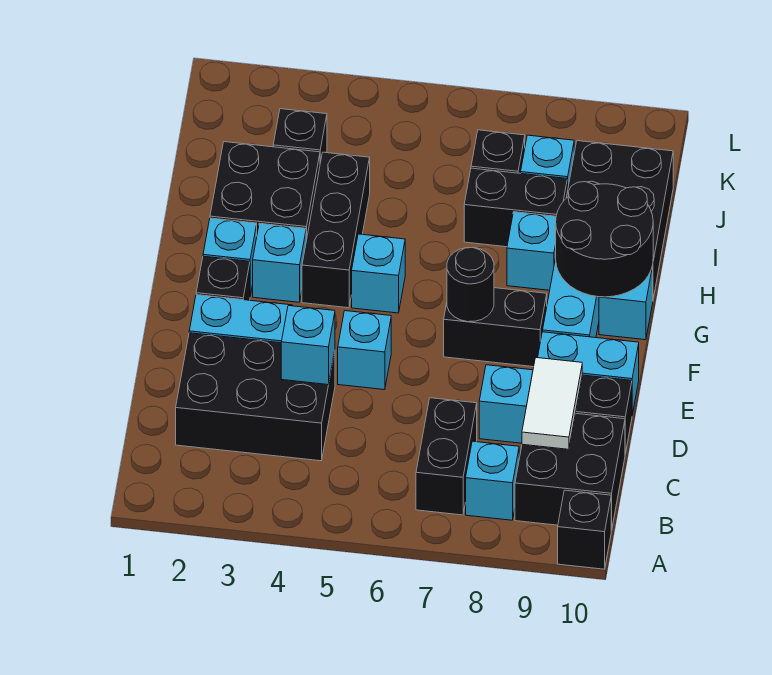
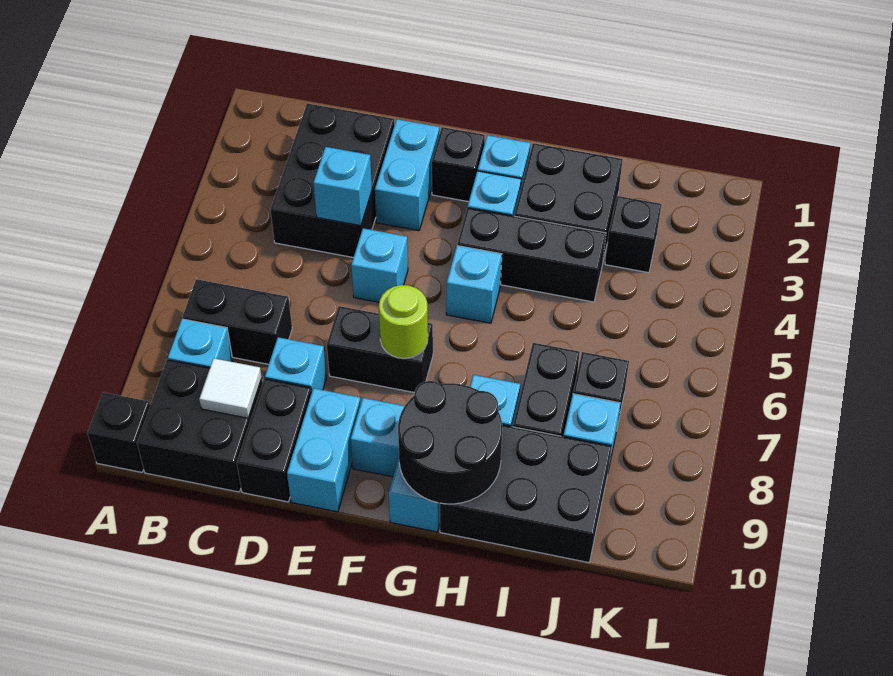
white 1x2 tile [522,358,582,449] -> white 1x1 tile [199,358,262,418]
black 1x2 brick [444,288,547,367] -> black 1x2 brick turned to [327,306,433,392]
black 1x1 round brick [447,248,494,322] -> lime 1x1 round brick [379,285,428,358]

